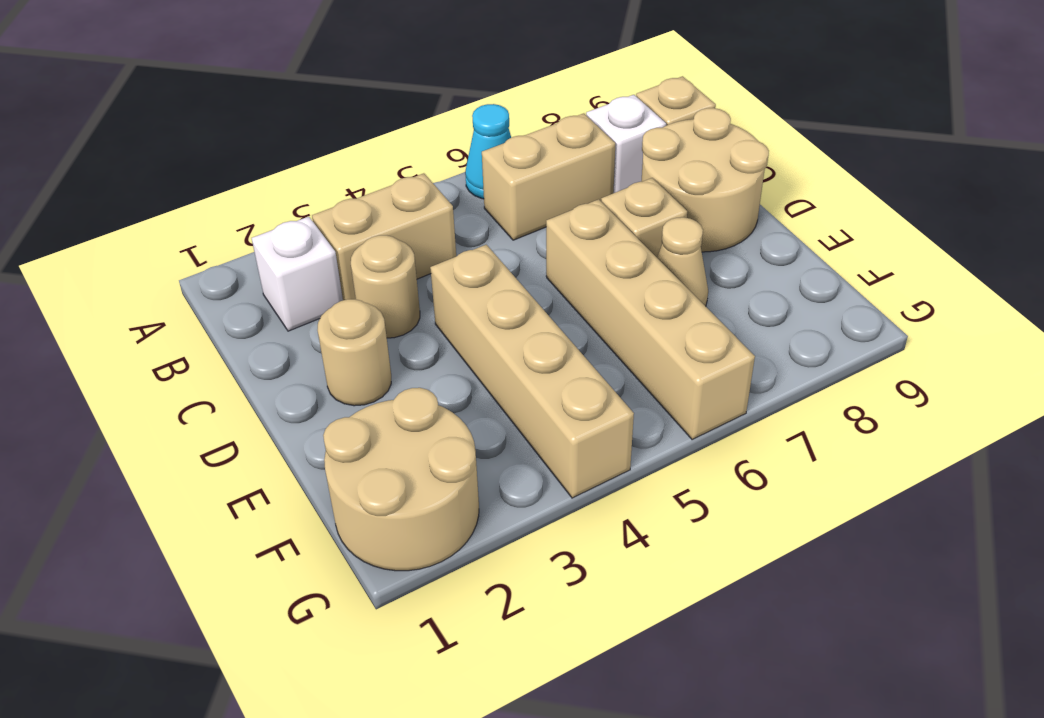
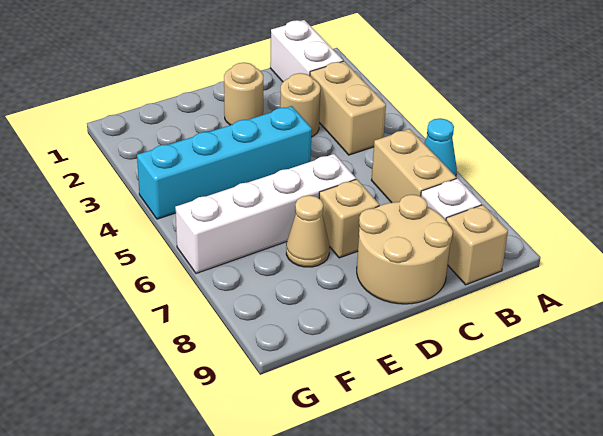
white 1x1 brick [252,217,343,331] -> white 1x2 brick [270,20,343,82]
tan 1x4 brick [430,245,634,498] -> cyan 1x4 brick [137,106,312,219]
tan 1x4 brick [546,199,755,440] -> white 1x4 brick [175,154,356,273]
tan 2x2 round brick [323,388,479,571] -> none

